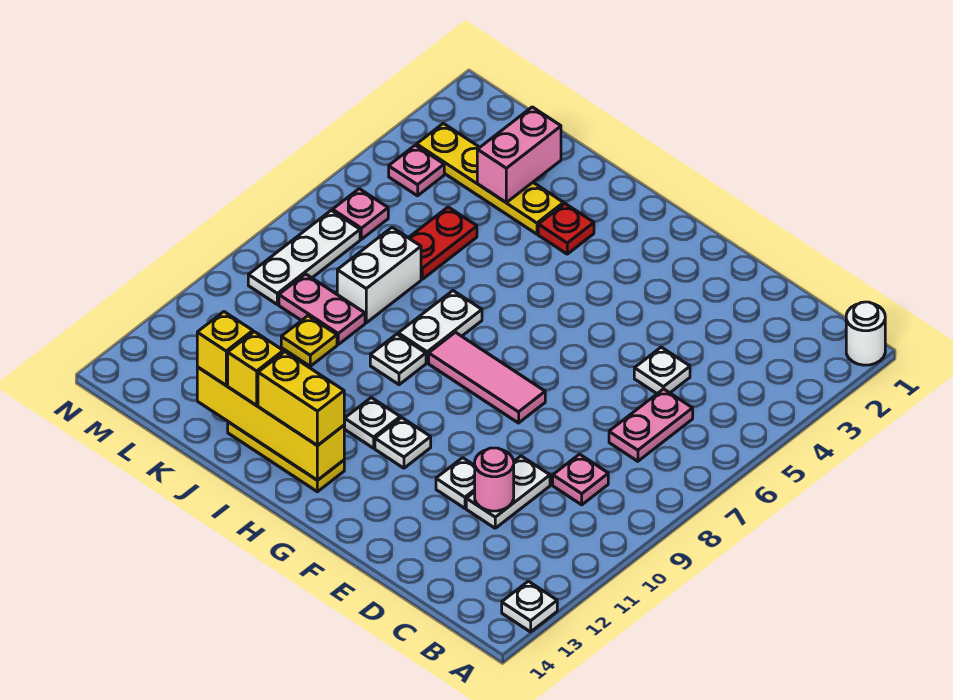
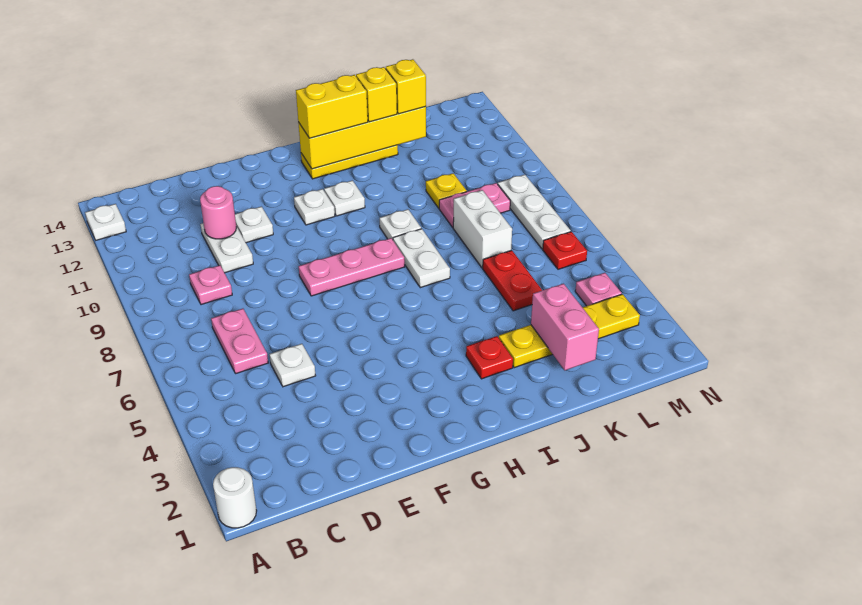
pink 1x3 tile [429,332,545,423] -> pink 1x3 plate [299,238,405,296]
pink 1x1 plate [333,189,388,239] -> red 1x1 plate [543,232,587,269]

